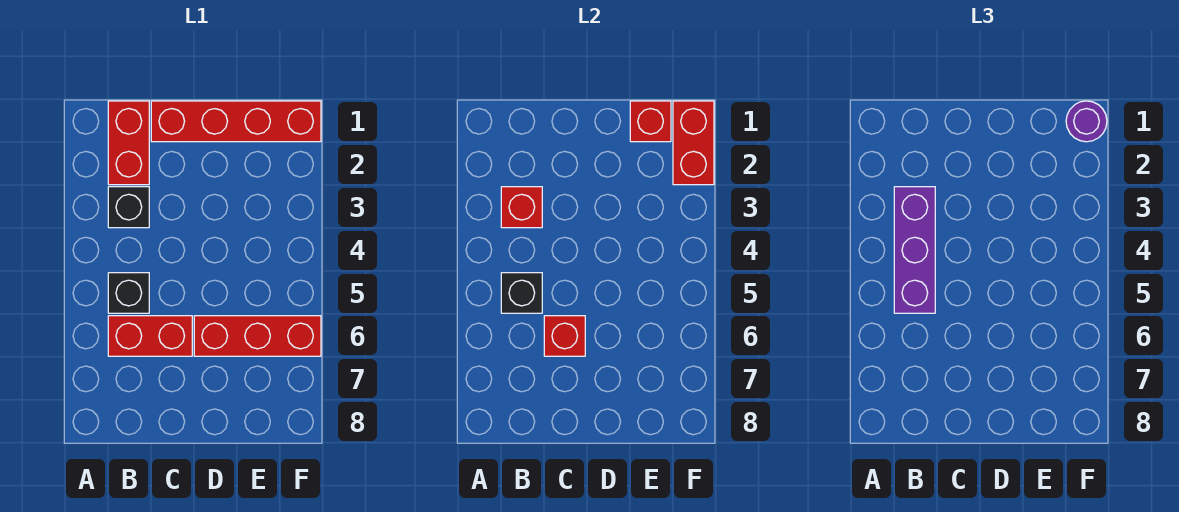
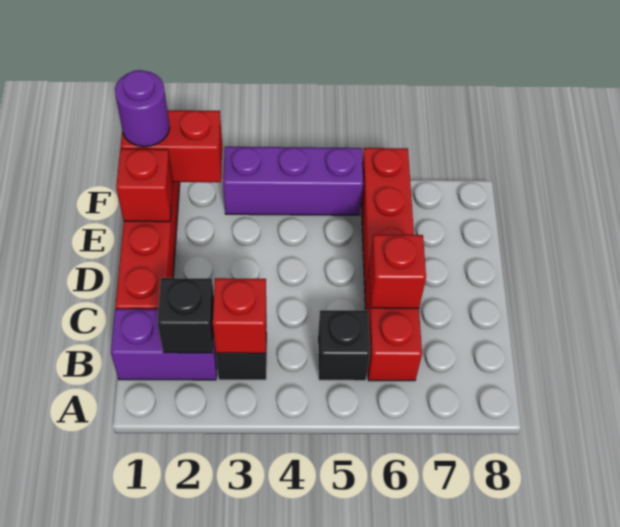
red 1x2 brick [108,101,149,185] -> purple 1x2 brick [111,309,217,380]
purple 1x3 brick [894,187,935,313] -> purple 1x3 brick moved to [223,147,363,215]
black 1x1 brick [501,273,542,313] -> black 1x1 brick moved to [157,278,214,353]

